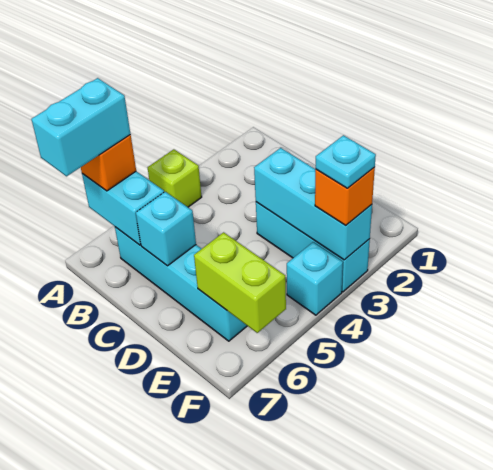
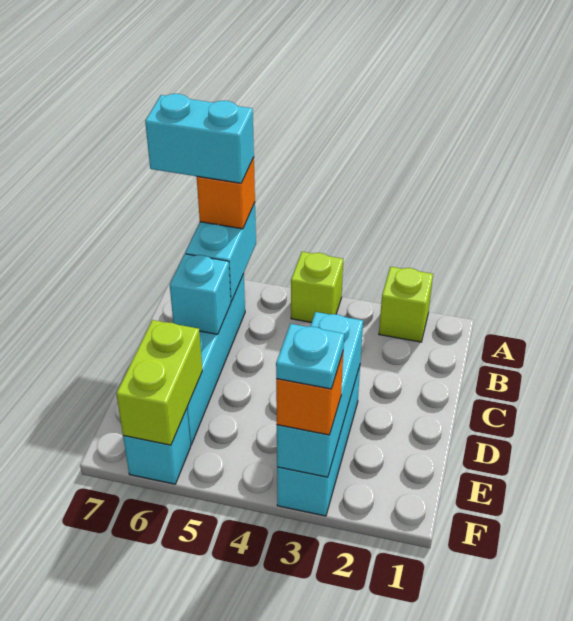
none -> lime 1x1 brick [379,267,433,342]
cyan 1x1 brick [287,242,343,315] -> cyan 1x1 brick moved to [123,409,191,484]

